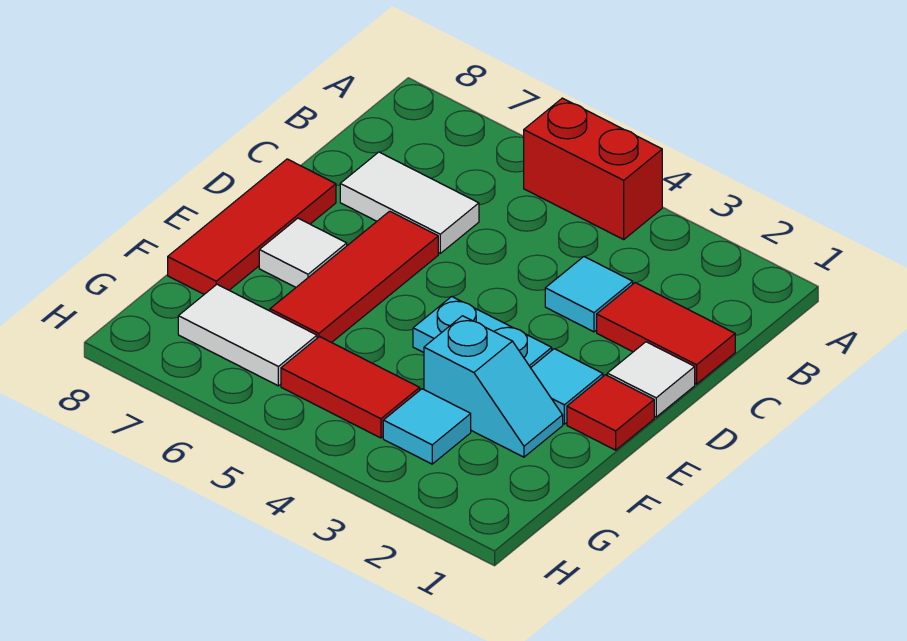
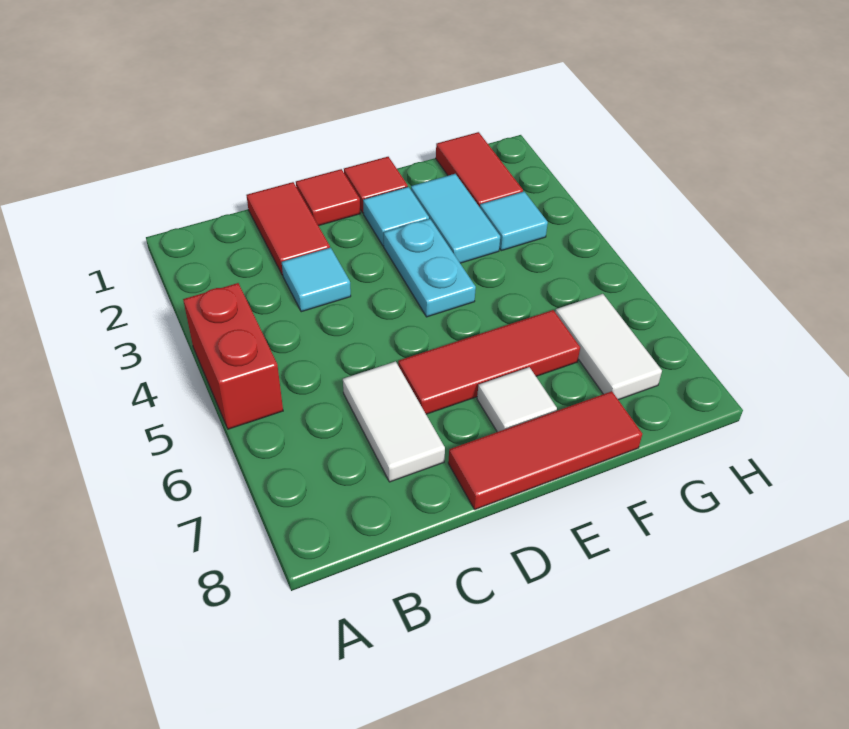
white 1x1 tile [607,342,695,417] -> red 1x1 tile [296,169,360,226]
cyan 1x2 slope [424,316,563,457] -> cyan 1x2 tile [411,174,500,263]
red 1x2 tile [281,337,420,438] -> red 1x2 tile moved to [436,132,523,207]

